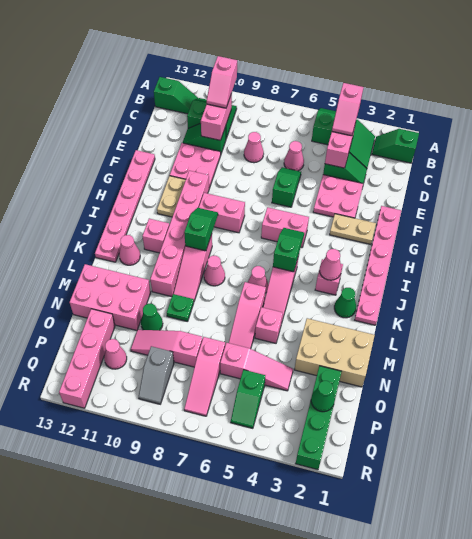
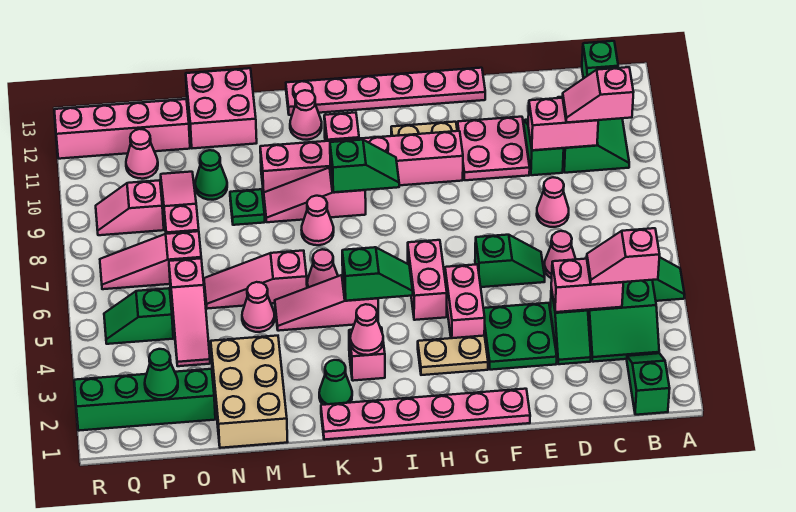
pink 2x2 plate [313,175,363,218] -> green 2x2 plate [484,303,557,370]
tan 1x2 plate [330,214,376,244] -> tan 1x2 plate turned to [418,336,488,375]
pink 1x2 brick [199,193,245,233] -> pink 1x2 brick moved to [445,264,485,338]
pink 1x1 brick [255,307,283,343] -> pink 1x1 cone [242,282,275,332]
pink 2x3 brick [70,264,151,330] -> pink 2x2 brick [186,68,257,148]
grey 1x2 slope [139,346,174,404] -> pink 1x2 slope [96,180,164,235]

